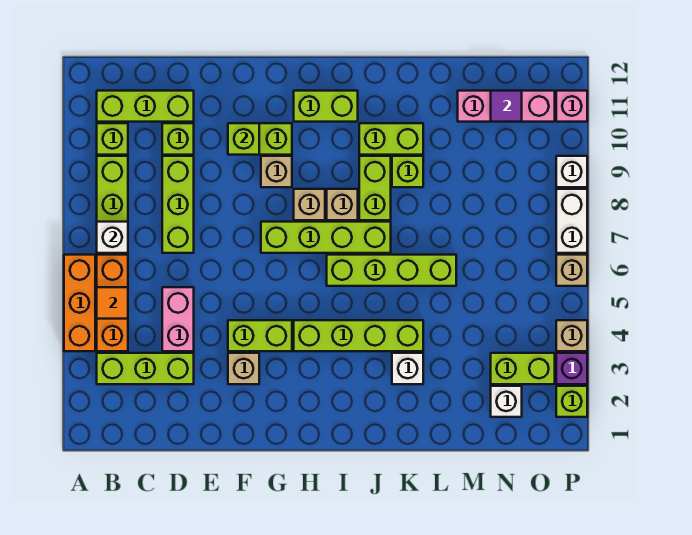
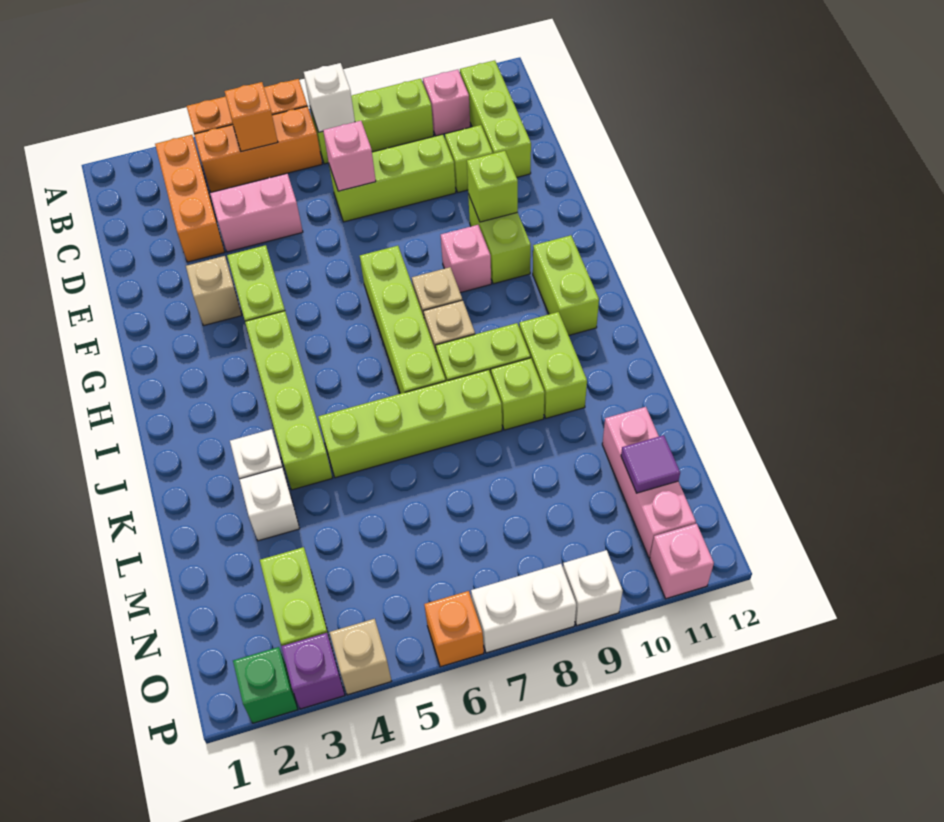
lime 1x3 brick [97,353,194,384] -> orange 1x3 brick [155,135,225,262]
orange 1x1 tile [97,287,128,319] -> orange 1x1 brick [225,82,278,152]
lime 1x1 brick [97,123,128,155] -> pink 1x1 brick [423,70,470,136]
none -> pink 1x1 brick [323,121,376,191]
tan 1x1 brick [261,156,292,187] -> pink 1x1 brick [441,225,491,293]
lime 1x4 brick [327,255,456,286] -> lime 1x4 brick turned to [318,370,502,478]
white 1x1 brick [491,386,522,417] -> white 1x1 brick moved to [239,467,300,541]
lime 1x1 brick [556,386,587,417] -> green 1x1 brick [233,647,298,723]
tan 1x1 brick [556,255,587,286] -> orange 1x1 brick [424,591,484,667]

